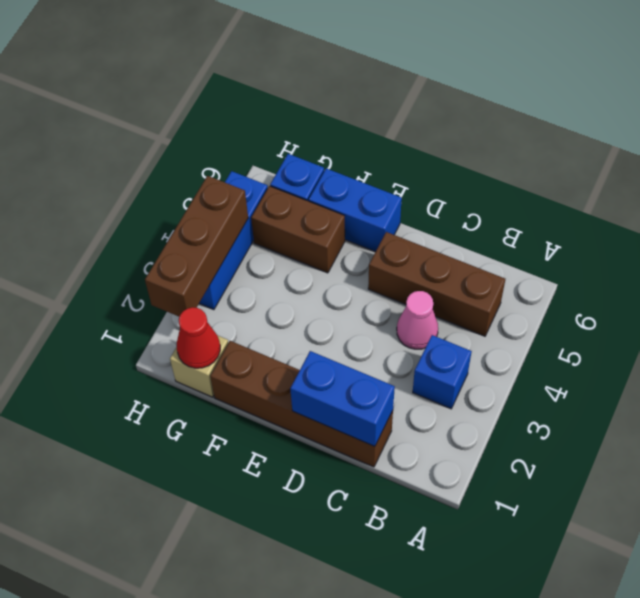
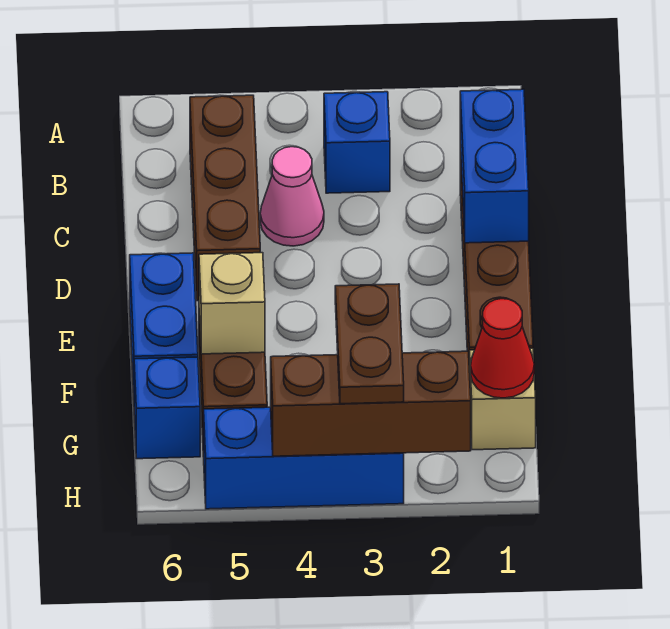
none -> tan 1x1 brick [199,253,265,354]
none -> brown 1x2 plate [335,284,404,404]

